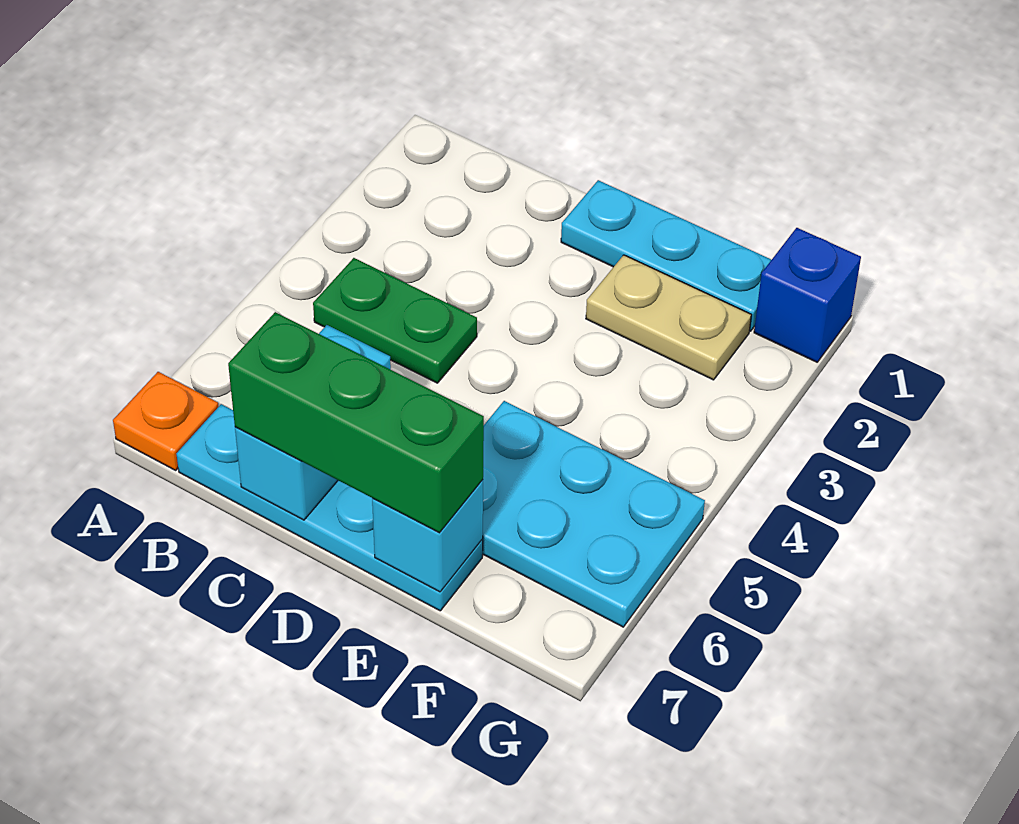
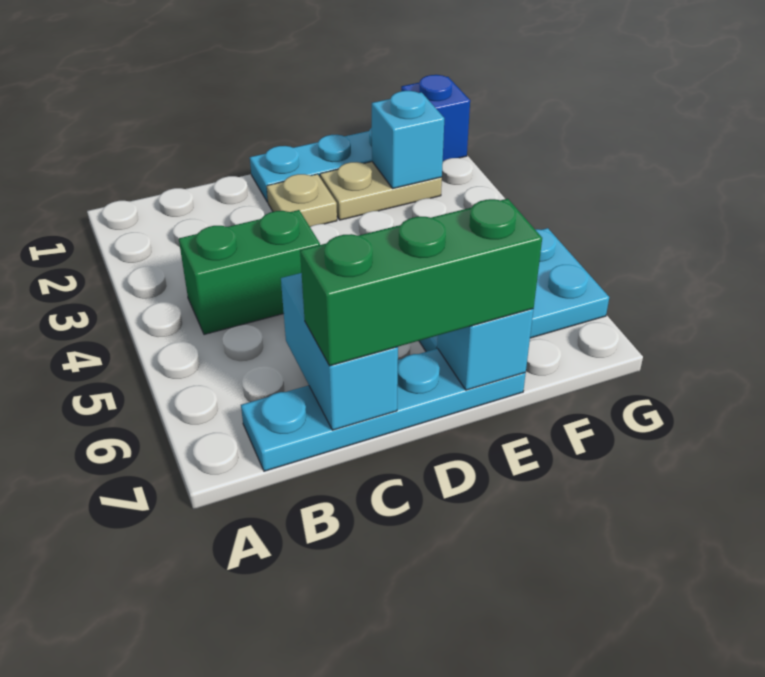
orange 1x1 plate [113,372,219,470] -> none
green 1x2 plate [313,258,477,383] -> green 1x2 brick [179,210,320,335]
none -> tan 1x1 plate [267,174,337,227]
none -> cyan 1x1 brick [372,91,444,188]

